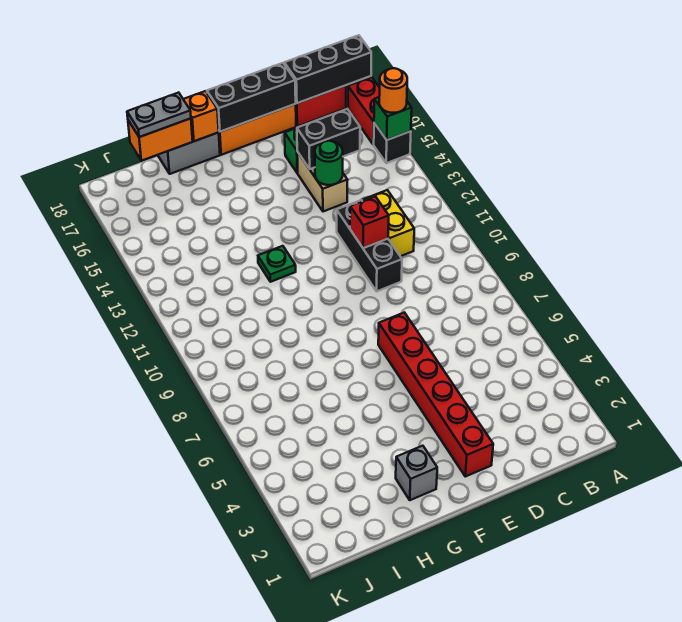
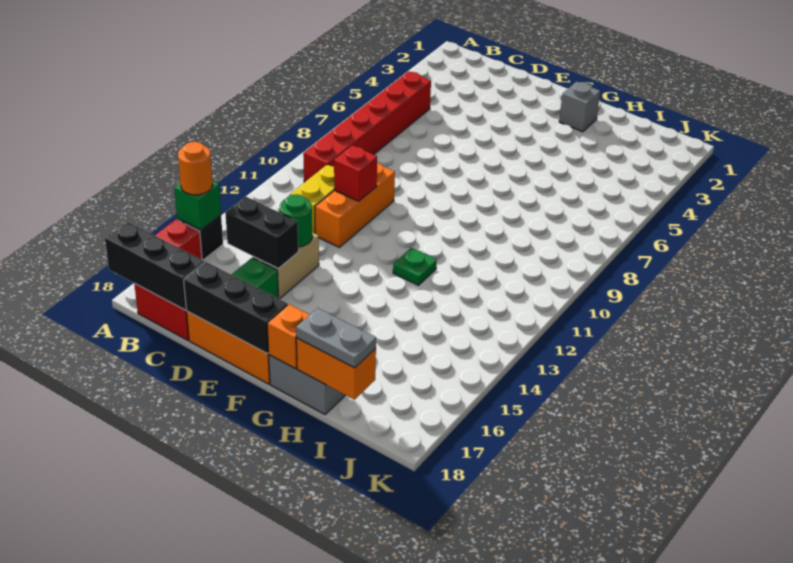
black 1x3 brick [337,200,402,291] -> orange 1x3 brick [315,163,395,247]
red 1x6 brick [378,312,493,477] -> red 1x6 brick moved to [303,71,431,182]

